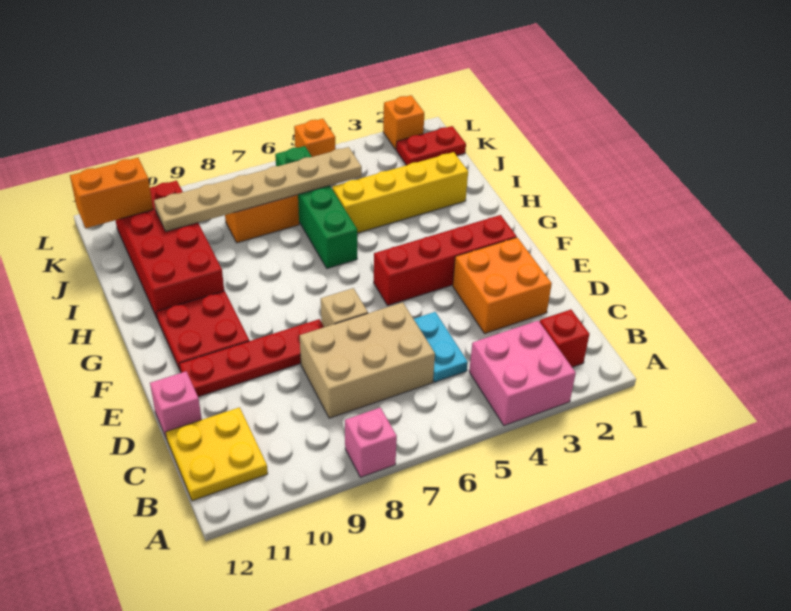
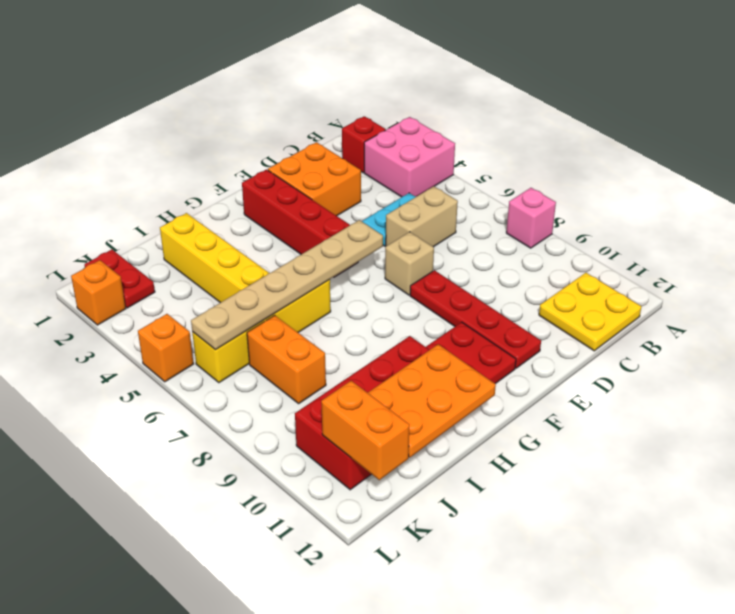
tan 2x3 brick [300,302,435,418] -> tan 1x2 brick [386,186,458,247]
pink 1x1 brick [150,371,202,439] -> none
green 1x4 brick [275,146,357,268] -> yellow 1x4 brick [192,280,331,383]
none -> orange 2x3 plate [368,344,496,458]
tan 1x6 plate [154,147,362,231] -> tan 1x6 plate turned to [191,220,383,350]

